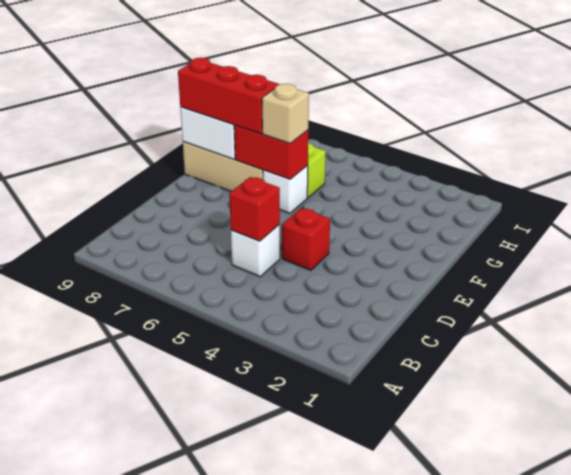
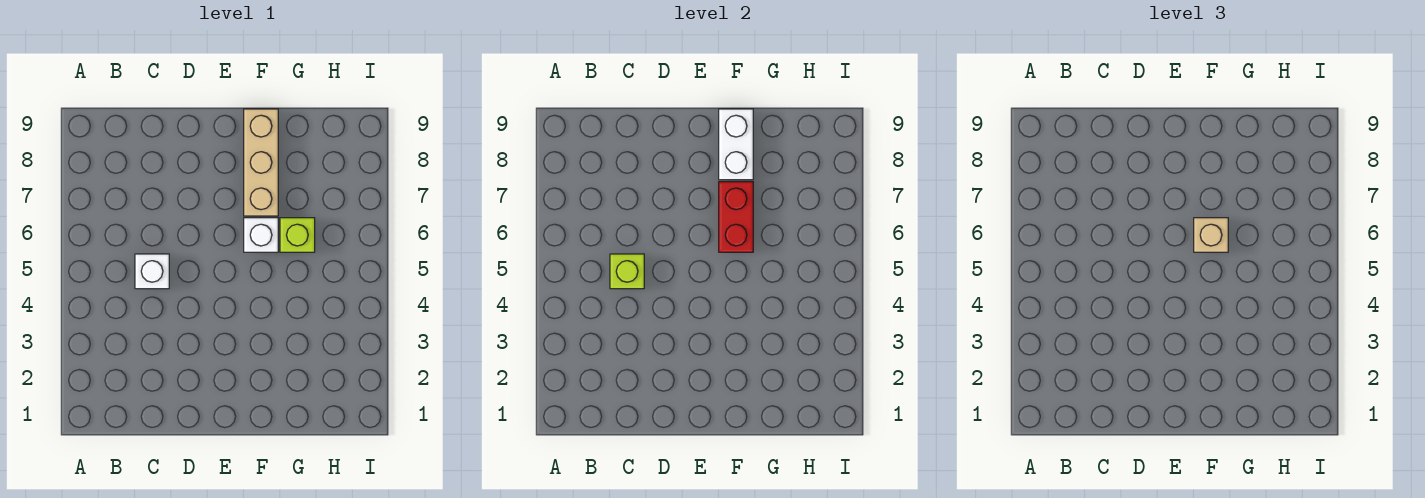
red 1x1 brick [229,177,280,241] -> lime 1x1 brick [610,254,644,289]
red 1x1 brick [282,208,330,270] -> none
red 1x3 brick [178,58,279,134] -> none

